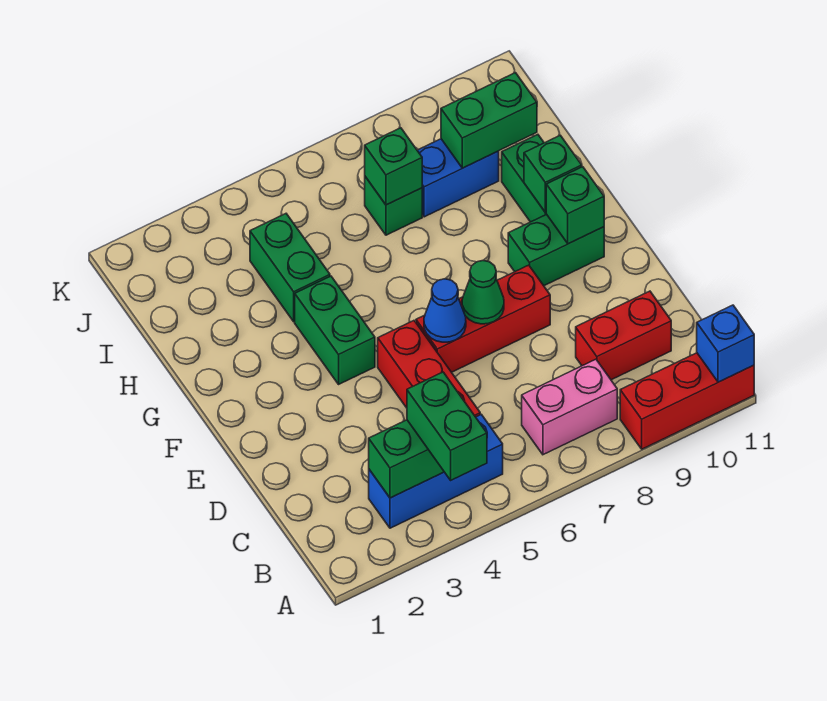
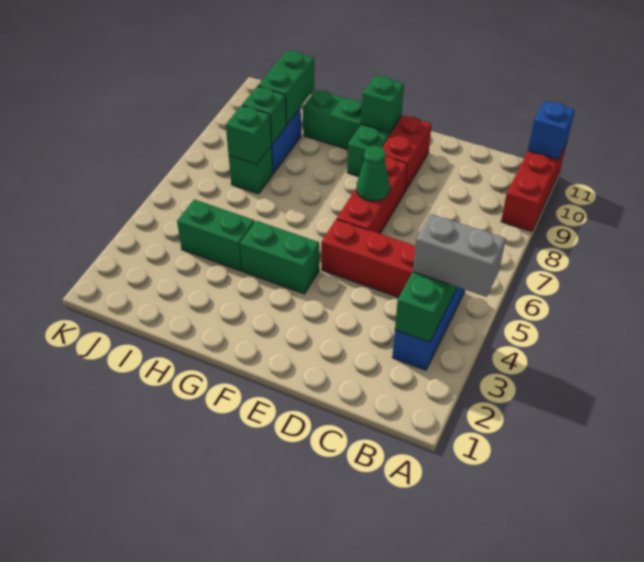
green 1x2 brick [407,372,487,480] -> grey 1x2 brick [413,214,506,297]
pink 1x2 brick [522,359,617,455] -> none
red 1x2 brick [576,291,671,380] -> red 1x2 brick moved to [382,115,432,191]
blue 1x1 cone [424,279,466,342] -> none
green 1x1 brick [524,135,582,213] -> green 1x1 brick moved to [242,86,286,144]

